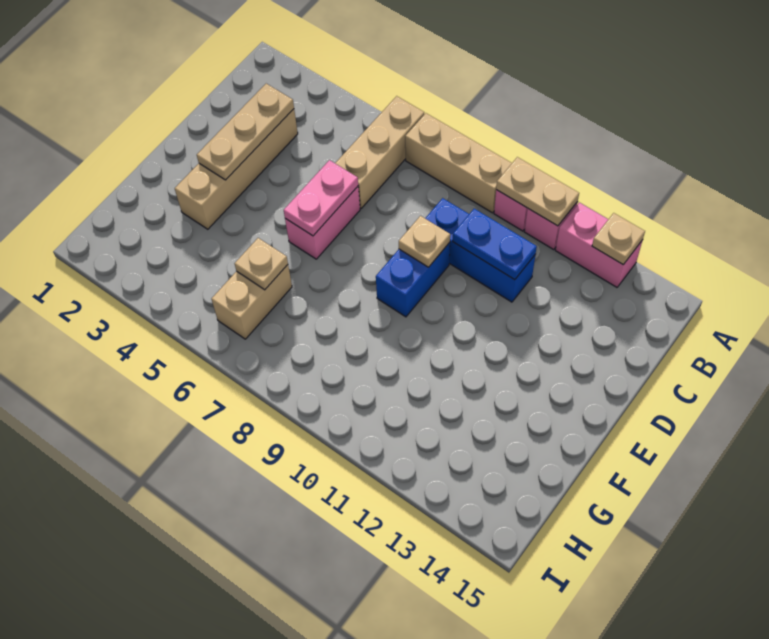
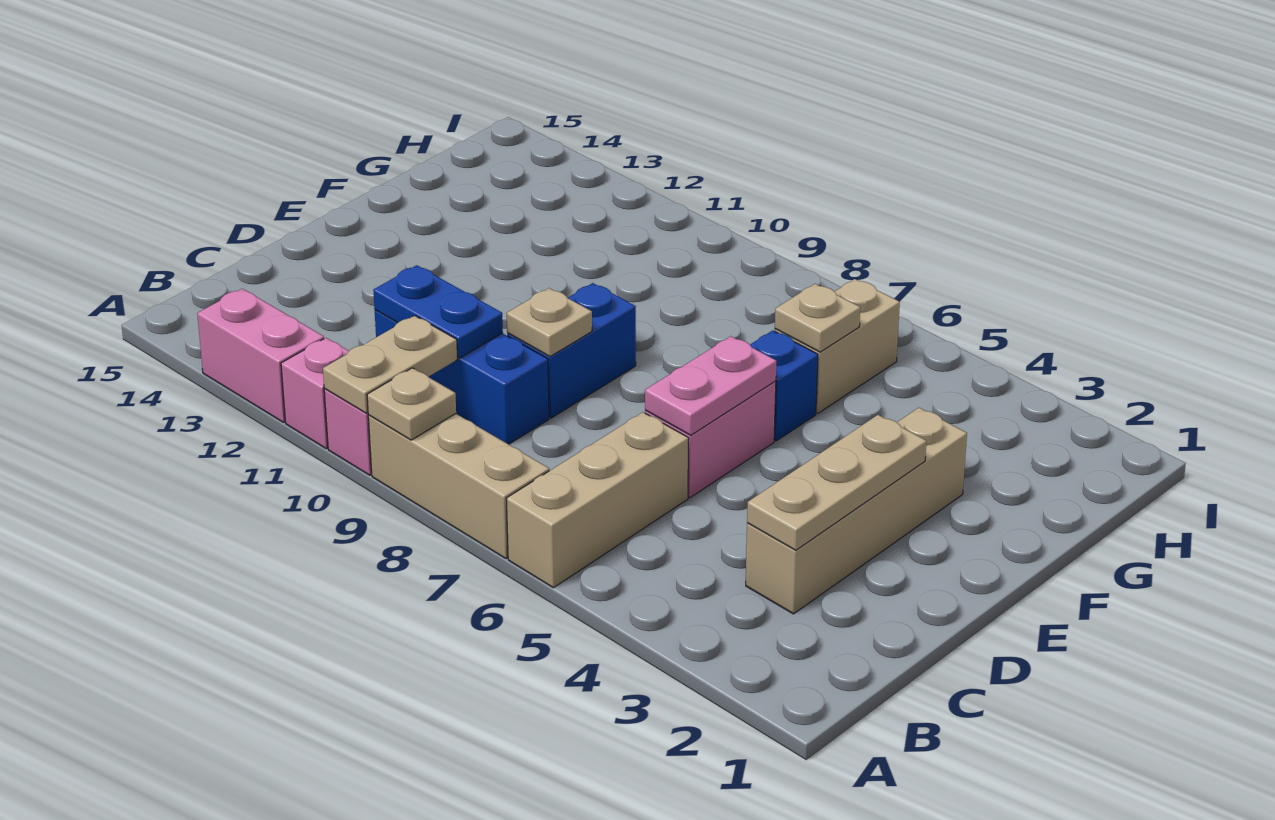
tan 1x2 plate [496,157,579,226] -> tan 1x2 plate turned to [323,315,458,413]
tan 1x1 plate [592,213,645,265] -> tan 1x1 plate moved to [367,368,456,440]
none -> blue 1x1 brick [750,330,818,441]

